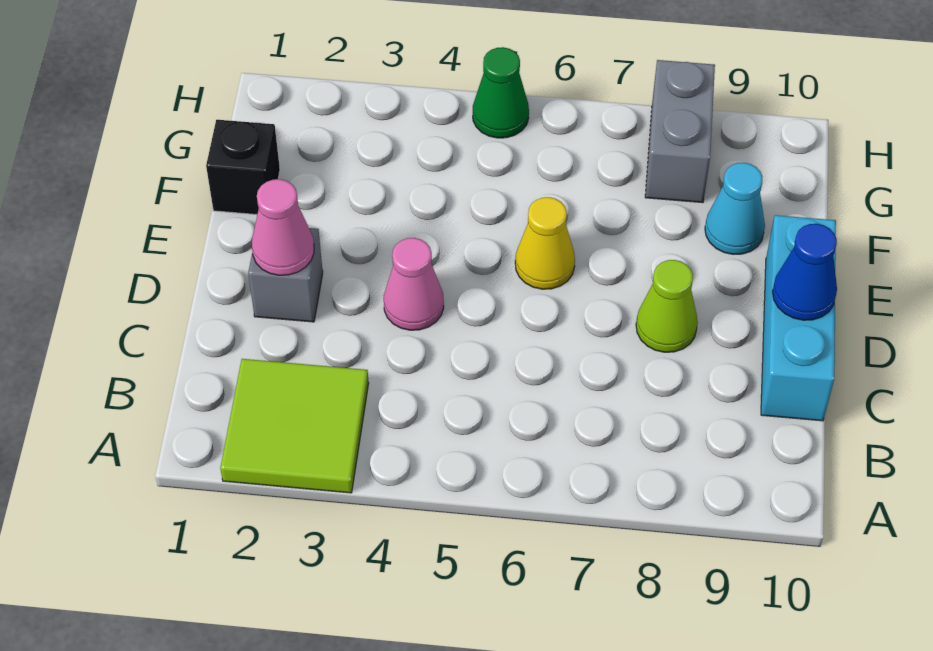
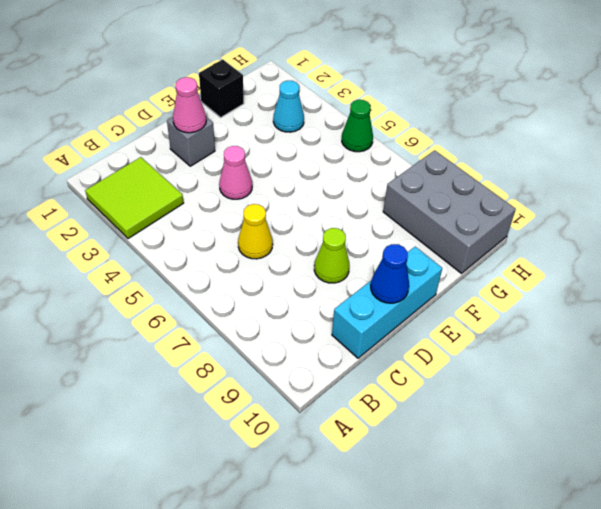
yellow 1x1 cone [515,197,575,289] -> yellow 1x1 cone moved to [238,204,273,259]
cyan 1x1 cone [705,163,765,254] -> cyan 1x1 cone moved to [273,81,304,132]
grey 1x2 brick [645,60,715,203] -> grey 2x3 brick [383,150,516,273]

